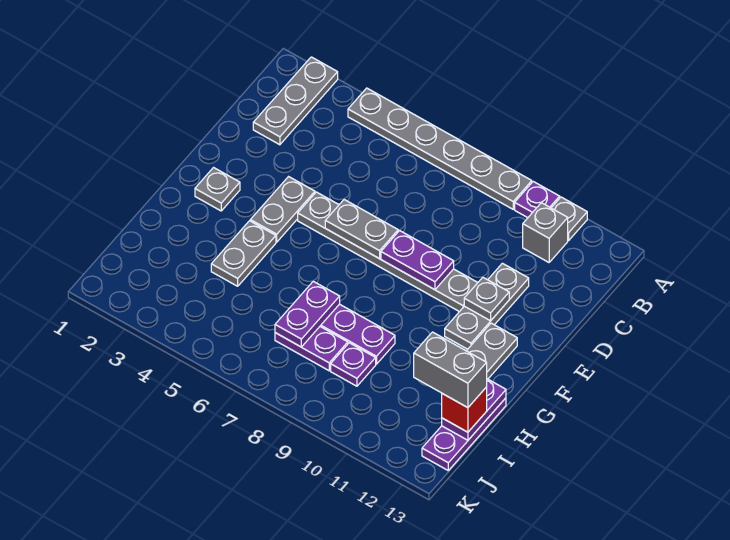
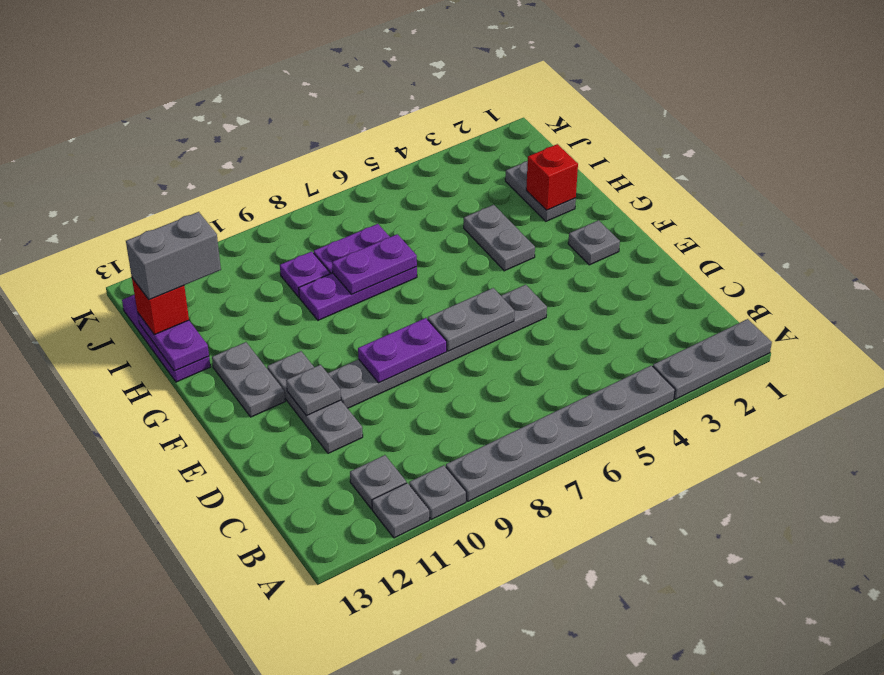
grey 1x3 plate [253,57,338,145] -> grey 1x3 plate turned to [653,319,772,399]
purple 1x1 plate [515,182,560,218] -> grey 1x1 plate [409,465,466,519]
grey 1x1 brick [523,203,568,262] -> grey 1x1 plate [350,455,406,509]
grey 1x2 plate [250,177,315,242] -> grey 1x2 plate moved to [505,161,576,221]
none -> red 1x1 brick [526,144,578,210]
purple 1x2 plate [275,281,340,347] -> purple 1x2 plate turned to [332,234,417,294]

